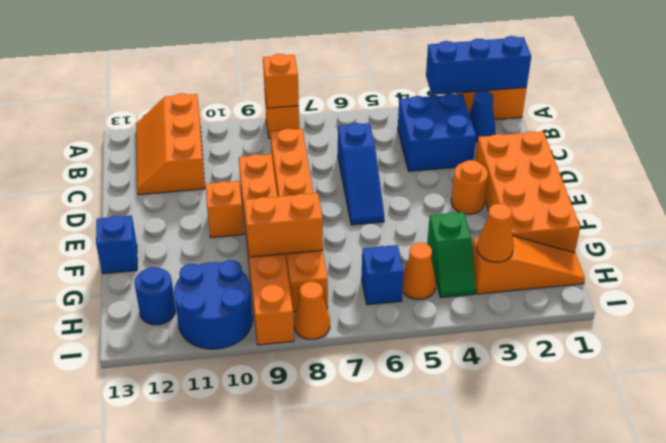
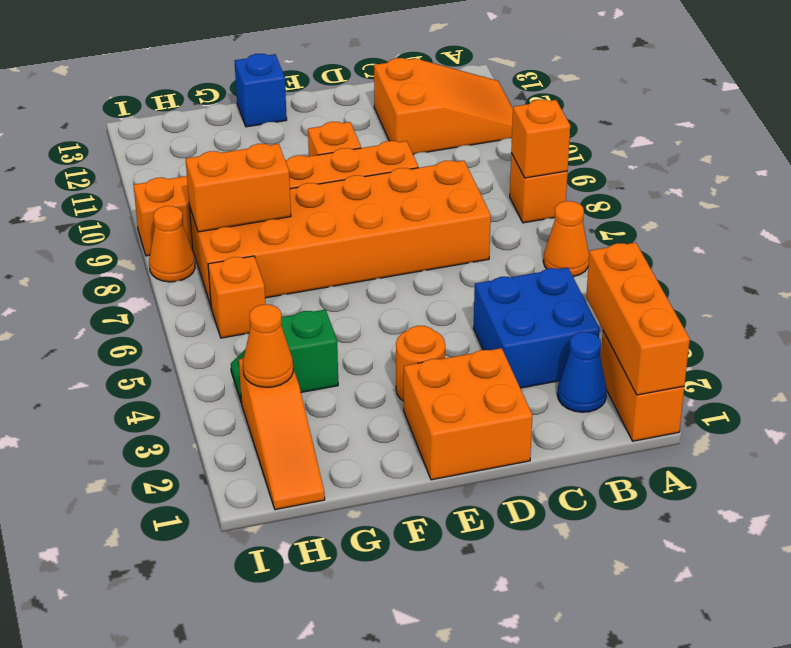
blue 1x3 brick [426,36,531,95] -> orange 1x3 brick [586,243,690,395]
orange 2x3 slope [136,93,205,195] -> orange 2x3 slope turned to [374,58,513,154]
blue 1x3 slope [338,123,384,225] -> none
orange 1x6 brick [270,129,328,312] -> orange 2x6 brick [189,160,491,306]
orange 2x4 brick [475,131,580,253] -> orange 2x2 brick [404,348,533,480]
orange 1x2 brick [244,193,323,257] -> orange 1x2 brick turned to [186,144,291,232]
orange 1x1 cone [403,243,436,299] -> orange 1x1 cone moved to [543,201,589,277]
blue 1x1 brick [362,245,404,305] -> orange 1x1 brick [208,256,266,338]
blue 2x2 round brick [174,260,253,349] -> none
blue 1x1 round brick [134,267,176,325] -> none

